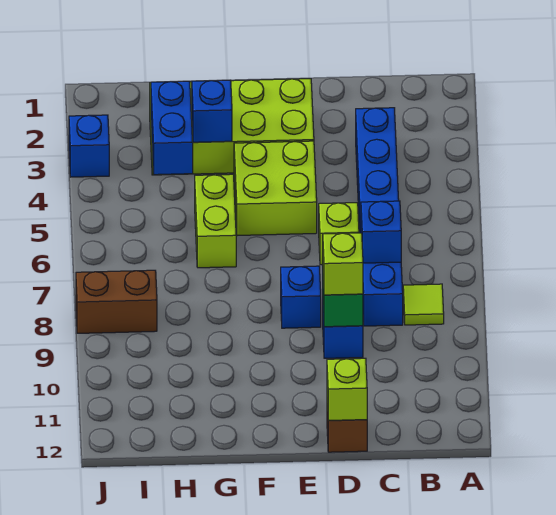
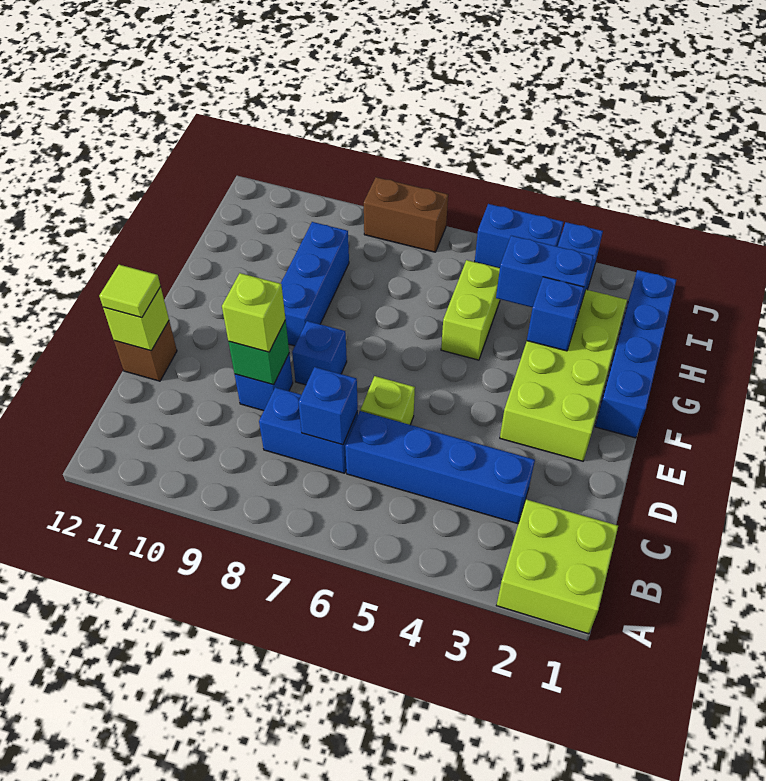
lime 1x1 tile [403,284,444,325] -> lime 1x1 tile moved to [99,265,161,318]
lime 2x2 brick [234,141,317,236] -> lime 2x2 brick moved to [497,499,618,634]
none -> blue 1x4 brick [595,270,676,438]
none -> blue 1x3 brick [281,222,349,346]
lime 1x2 brick [195,174,236,268] -> lime 1x2 brick turned to [441,260,500,360]
brown 1x2 brick [76,270,157,333] -> brown 1x2 brick turned to [364,177,448,252]
none -> blue 1x2 brick [475,204,563,268]

